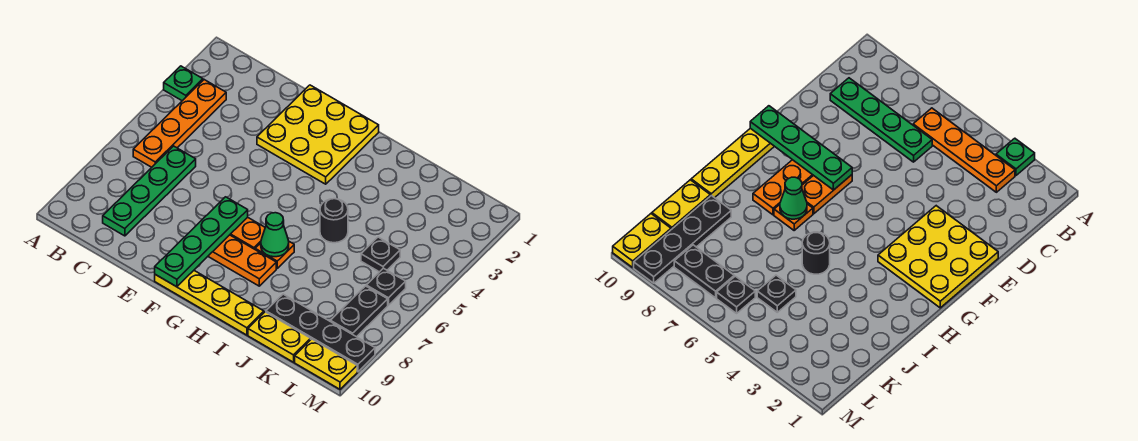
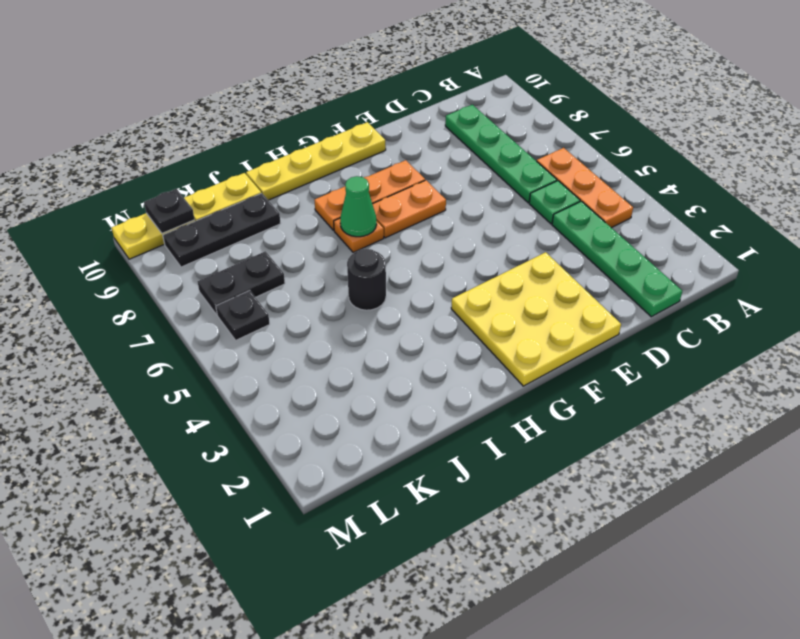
green 1x1 plate [164,66,203,101] -> green 1x1 plate moved to [529,181,580,224]
orange 1x4 plate [133,80,226,167] -> orange 1x3 plate [537,148,633,228]
green 1x4 plate [155,197,248,287] -> green 1x4 plate moved to [552,201,682,317]
black 1x4 plate [266,294,375,372] -> black 1x3 plate [163,193,281,267]
black 1x1 plate [361,237,400,272] -> black 1x1 plate moved to [144,189,195,233]
black 1x2 plate [330,286,388,337] -> black 1x2 plate turned to [197,251,285,315]

